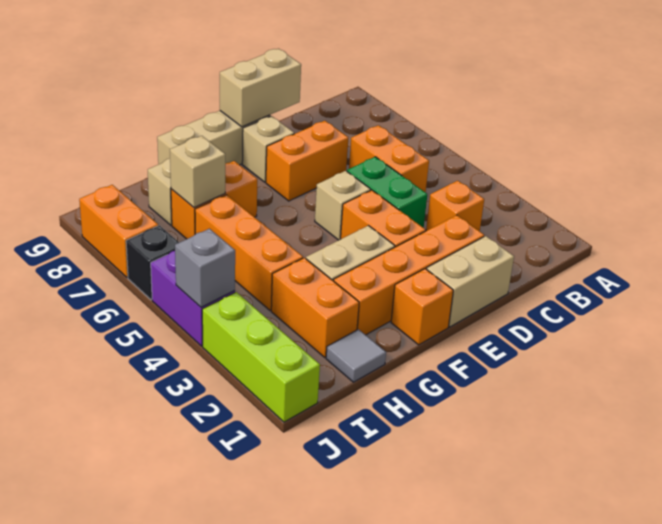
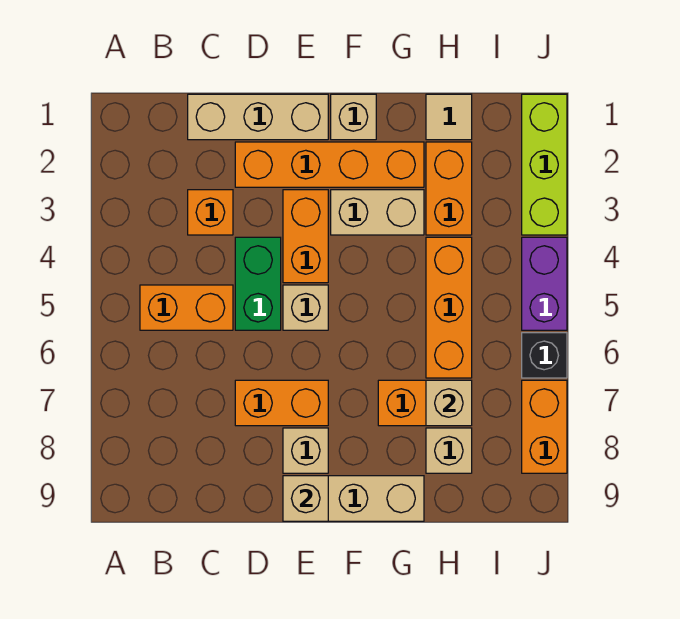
orange 1x2 brick [349,125,429,193] -> orange 1x2 brick turned to [140,285,233,330]
tan 1x2 brick [426,236,514,327] -> tan 1x3 brick [188,94,328,140]
tan 1x2 brick [220,49,301,127] -> tan 1x1 brick [283,476,328,521]
orange 1x1 brick [391,269,453,345] -> tan 1x1 brick [331,94,376,140]
grey 1x1 tile [326,329,386,382] -> tan 1x1 tile [426,94,472,140]
grey 1x1 brick [175,229,235,307] -> none

